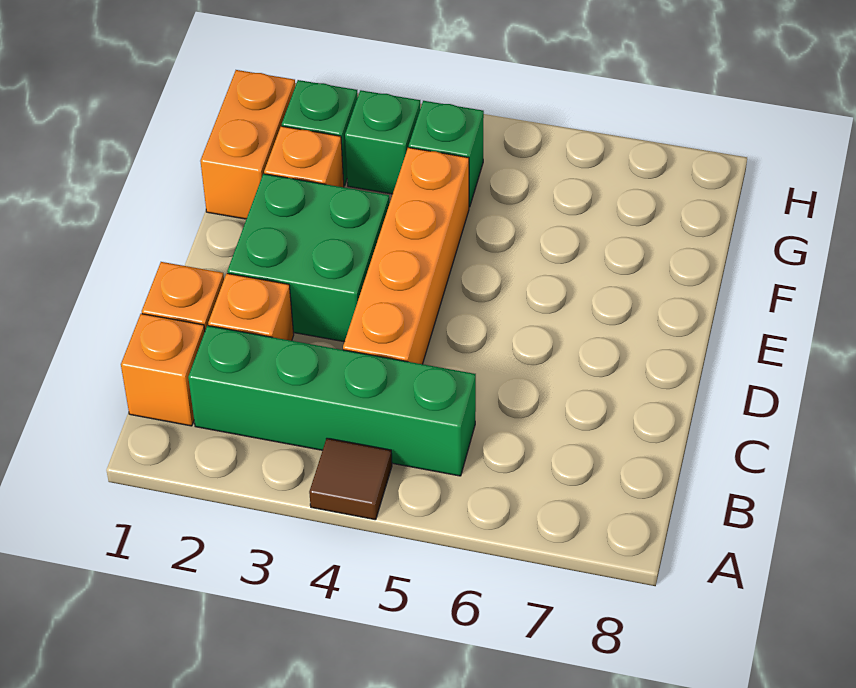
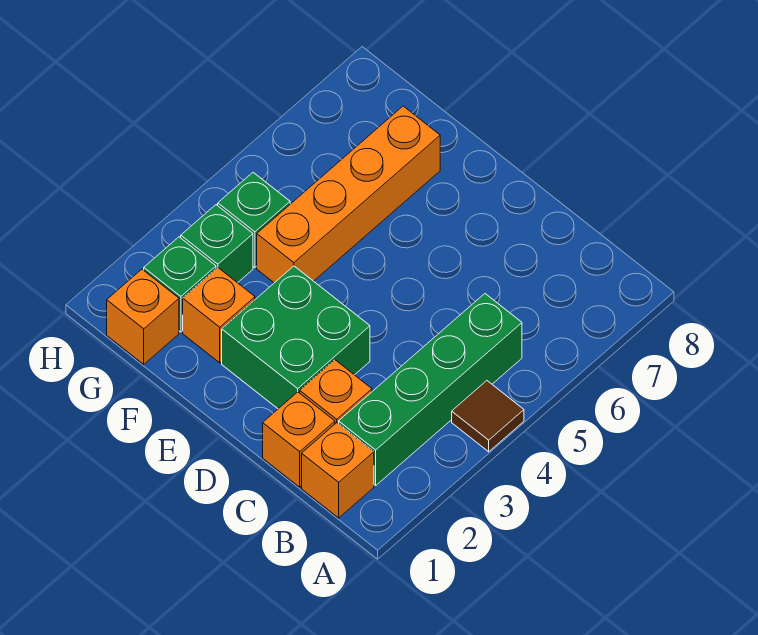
orange 1x4 brick [343,147,469,364] -> orange 1x4 brick turned to [257,106,440,283]
orange 1x2 brick [200,70,295,219] -> orange 1x1 brick [107,269,179,364]

